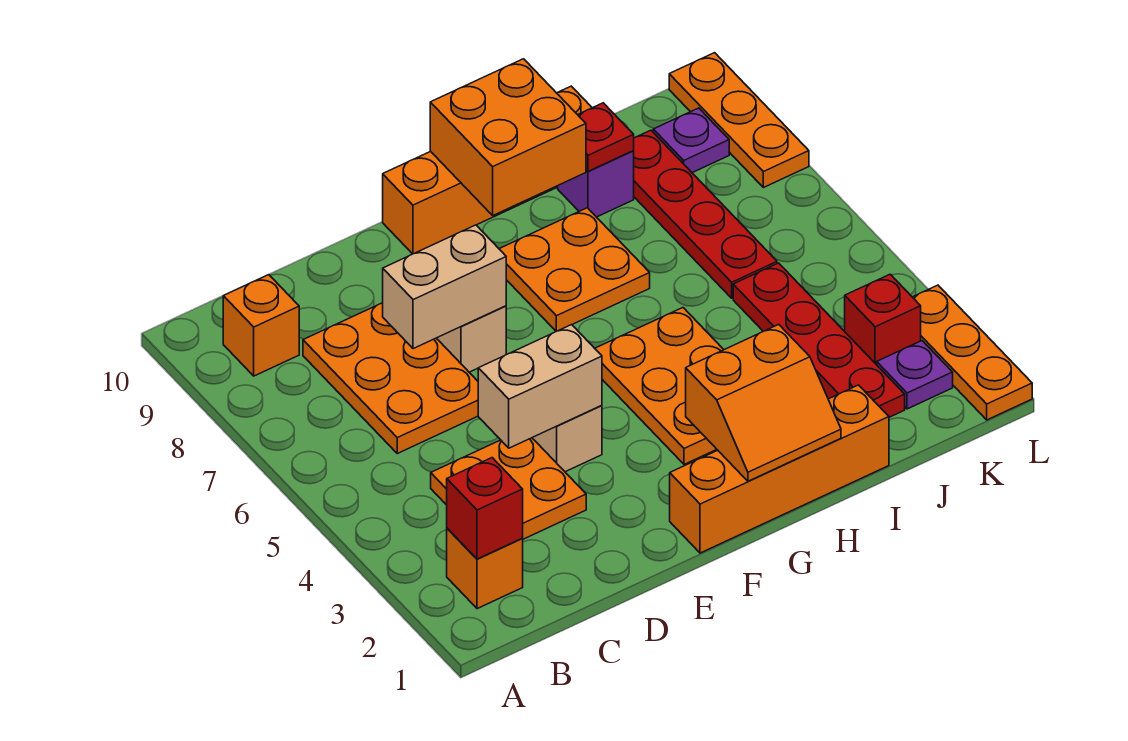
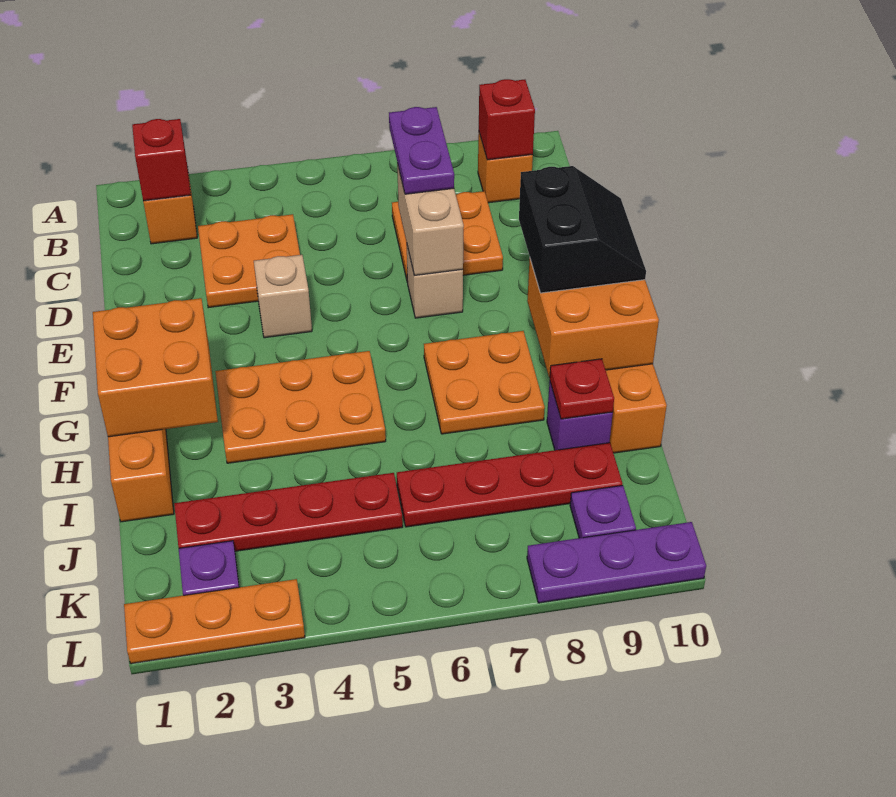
orange 2x3 plate [303,303,478,453] -> orange 2x2 plate [392,191,503,282]
none -> purple 1x2 plate [389,107,454,194]
tan 1x2 brick [478,325,602,448] -> none
none -> black 2x2 slope [519,166,646,293]
orange 2x2 slope [686,325,841,481] -> orange 2x2 brick [93,298,218,437]
red 1x1 brick [845,274,921,365] -> red 1x1 brick moved to [479,79,535,160]
orange 1x3 plate [669,53,809,188] -> purple 1x3 plate [527,522,706,603]

